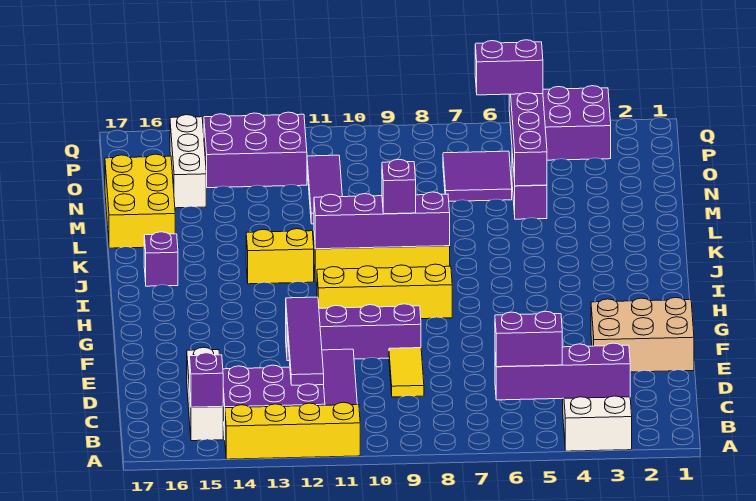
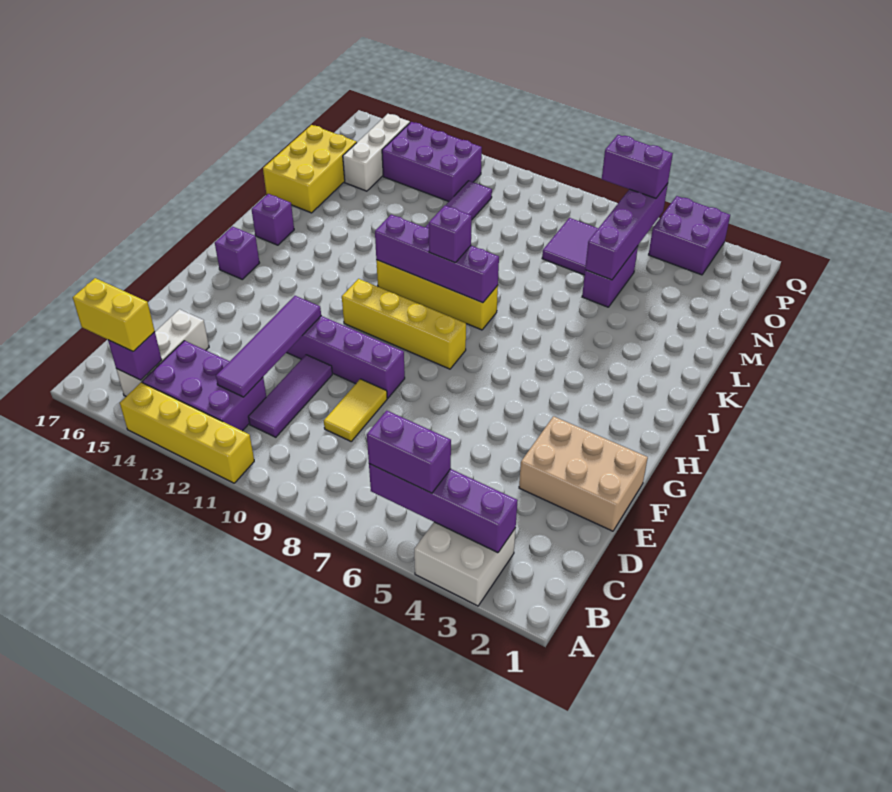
none -> purple 1x1 brick [215,227,259,279]
yellow 1x2 brick [246,229,314,284] -> yellow 1x2 brick moved to [73,278,155,351]

